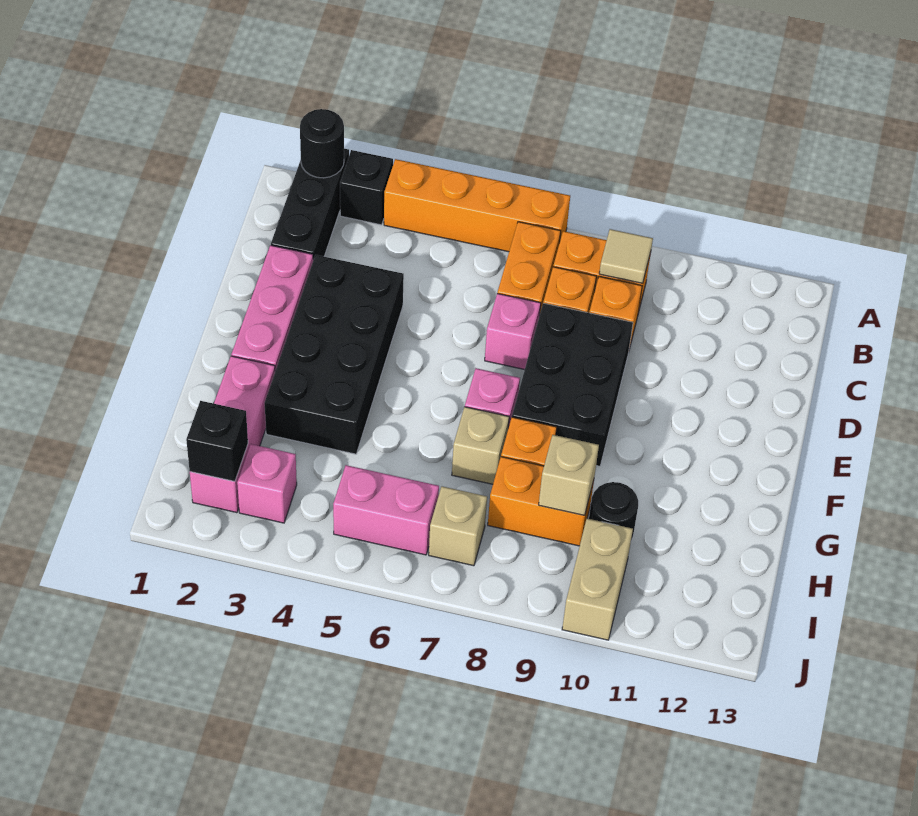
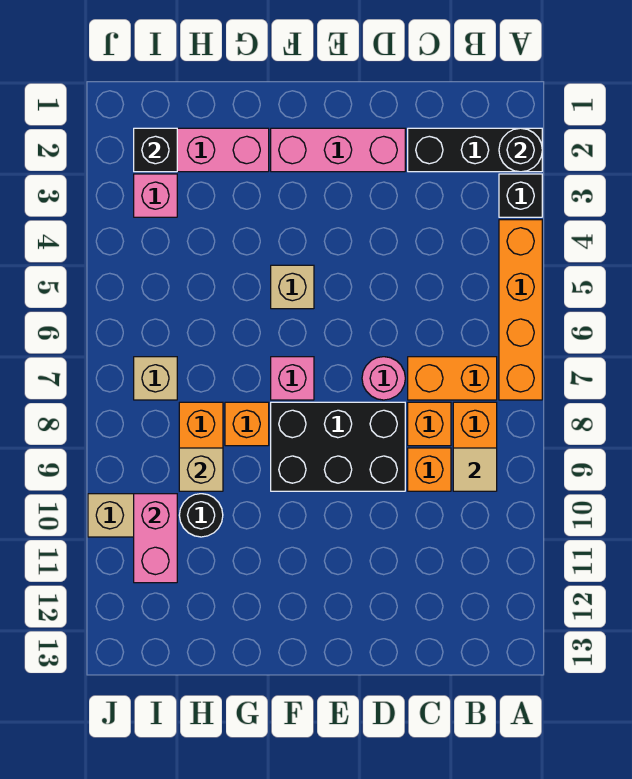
black 2x4 brick [265,255,404,454] -> none
pink 1x1 brick [485,293,541,370] -> pink 1x1 round brick [362,357,405,400]
tan 1x1 brick [452,407,509,484] -> tan 1x1 brick moved to [271,265,314,309]
pink 1x2 brick [333,465,439,555] -> pink 1x2 brick moved to [134,494,177,583]

